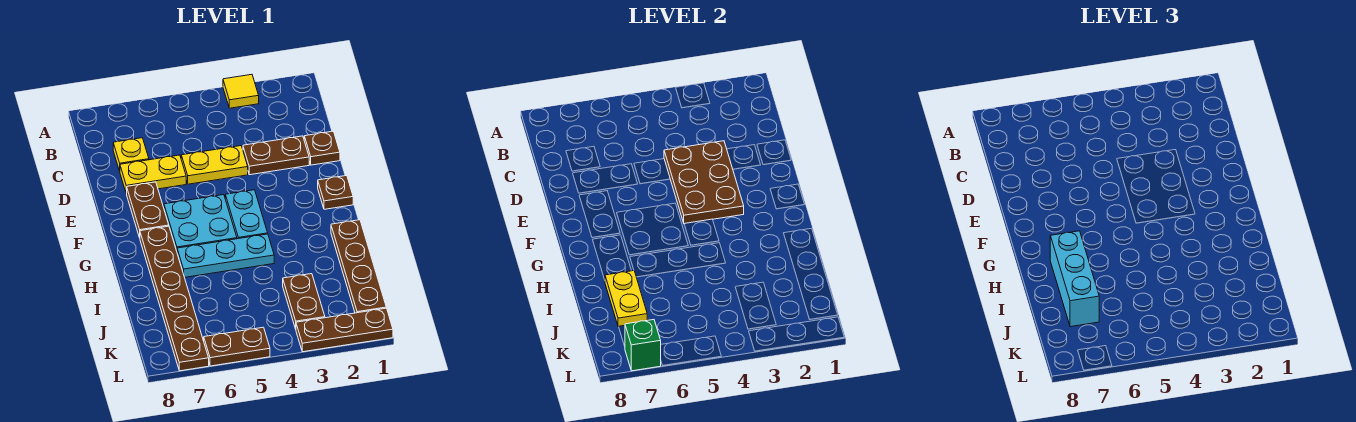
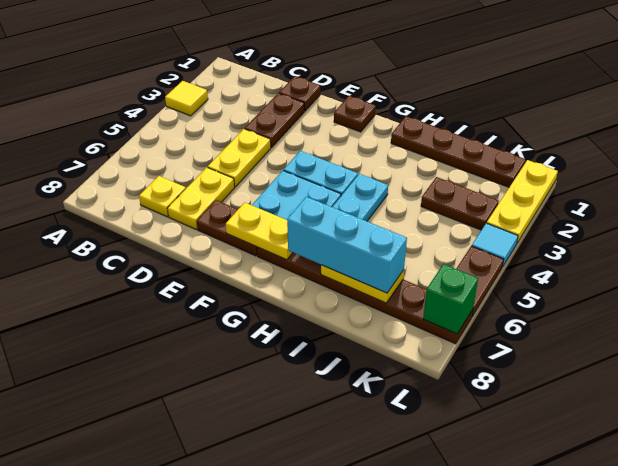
brown 2x3 plate [664,141,744,224] -> none
none -> yellow 1x2 plate [226,202,293,260]
brown 1x3 plate [296,308,393,352] -> yellow 1x3 plate [487,160,558,243]
none -> cyan 1x1 tile [472,223,518,267]

